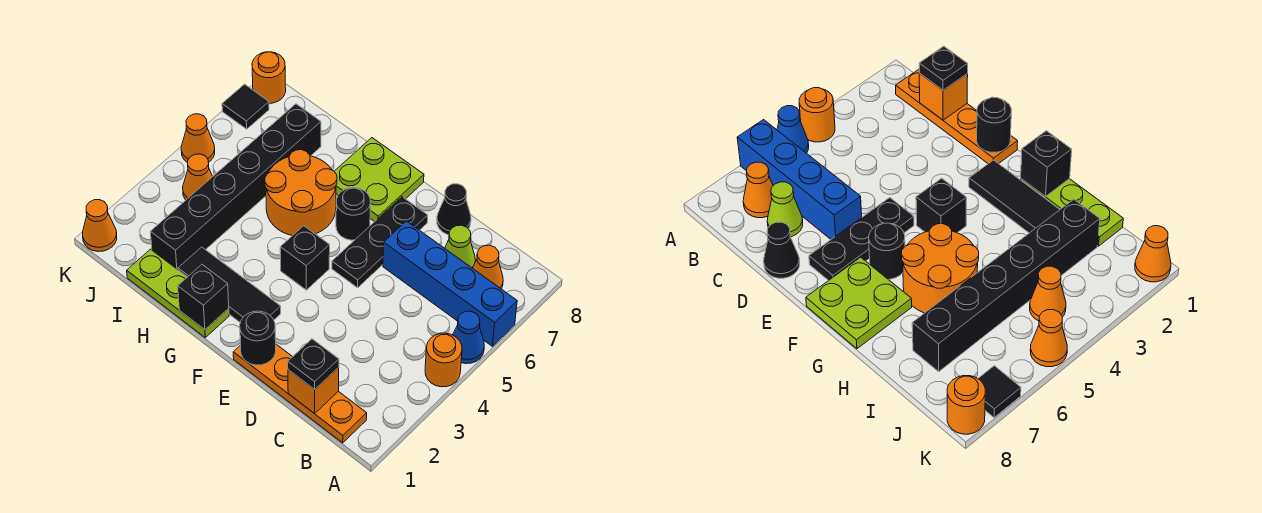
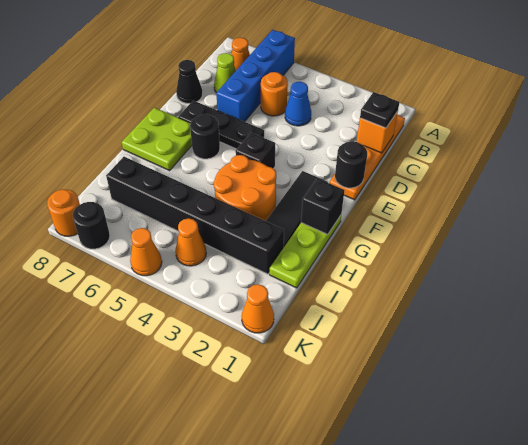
orange 1x1 round brick [425,333,462,387] -> orange 1x1 round brick moved to [261,72,288,116]
blue 1x1 cone [453,311,484,364] -> blue 1x1 cone moved to [285,82,311,126]
orange 2x2 round brick [265,150,337,236] -> orange 2x2 round brick moved to [214,155,276,221]
black 1x1 tile [222,84,269,129] -> black 1x1 round brick [73,202,110,249]

